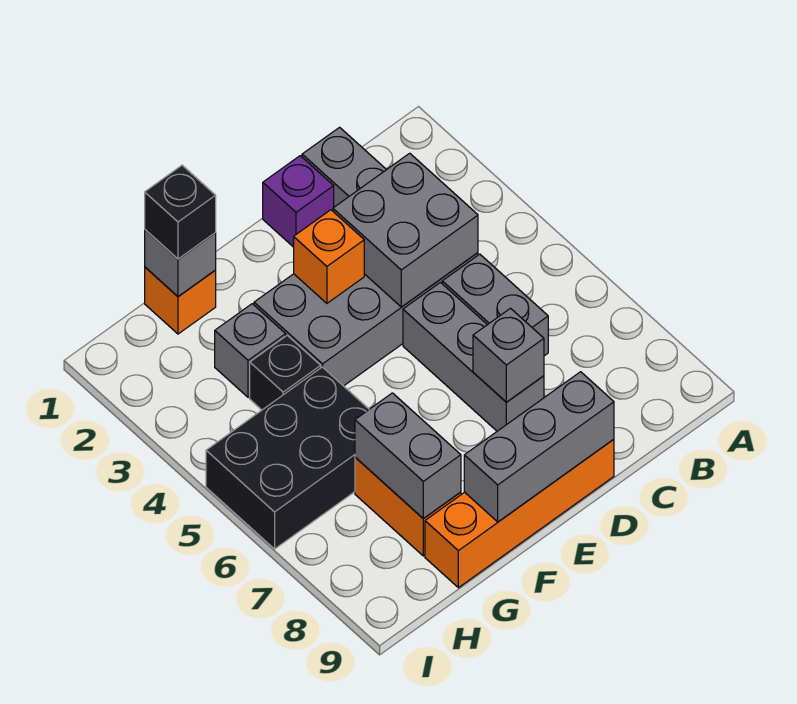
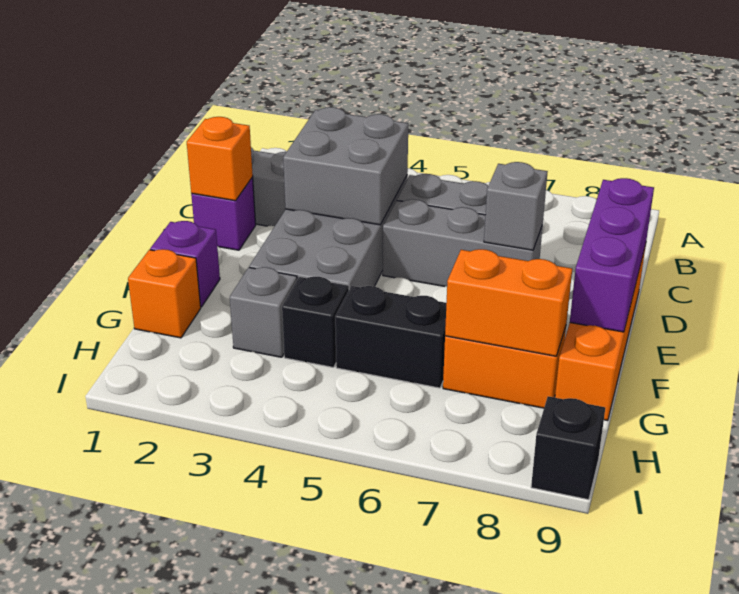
grey 1x3 brick [464,372,614,522] -> purple 1x3 brick [570,178,654,332]
orange 1x1 brick [294,210,364,303] -> orange 1x1 brick moved to [187,117,253,201]
none -> purple 1x1 brick [150,221,220,307]
grey 1x1 brick [145,230,216,297] -> none
black 1x1 brick [145,165,216,259] -> black 1x1 brick moved to [531,396,605,500]
black 2x3 brick [206,367,369,549] -> black 1x2 brick [335,286,446,388]
grey 1x2 brick [355,393,461,519] -> orange 1x2 brick [445,249,572,356]

